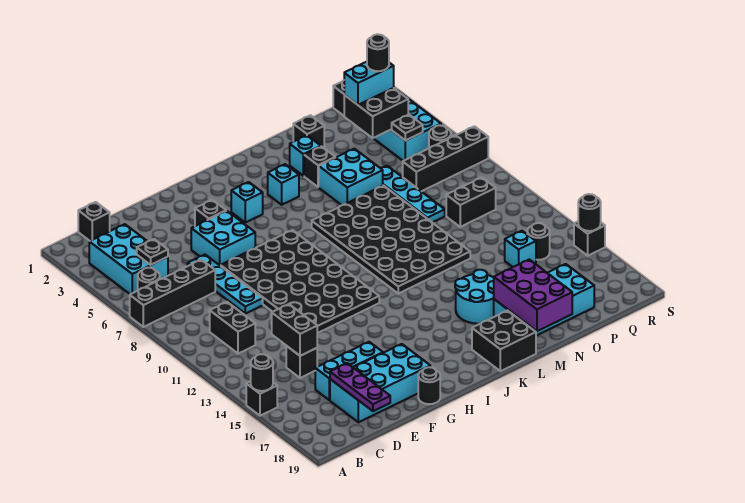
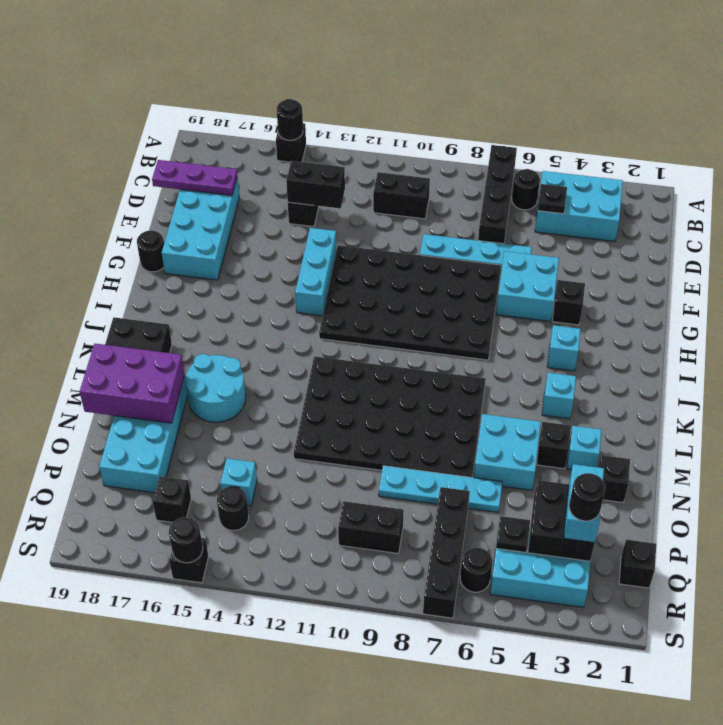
black 1x1 brick [78,202,110,241] -> black 1x1 brick moved to [153,476,191,522]
cyan 1x3 brick [315,342,383,400] -> cyan 1x3 brick moved to [295,228,336,316]
black 1x2 brick [446,177,496,227] -> black 1x2 brick turned to [338,501,404,553]

